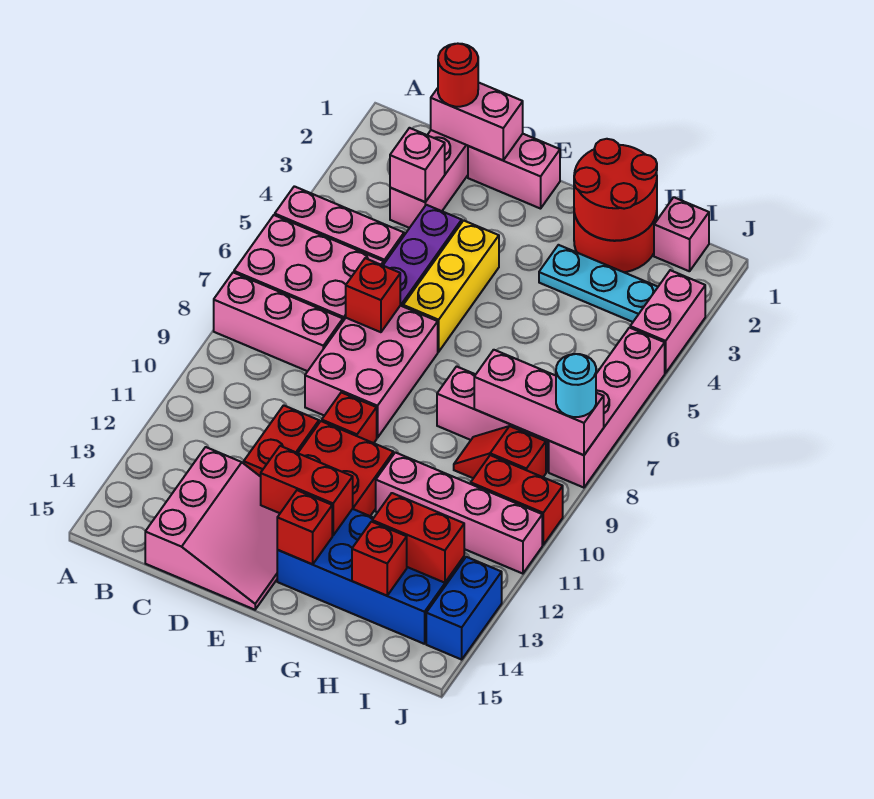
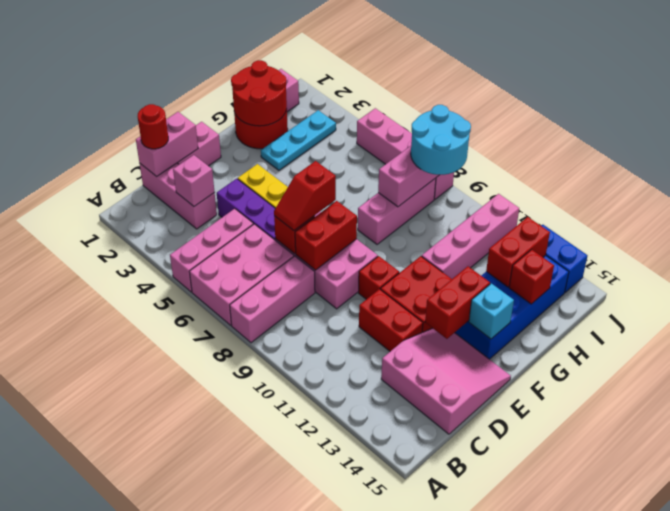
red 1x1 brick [277,490,332,564] -> cyan 1x1 brick [469,283,514,339]
red 1x2 slope [454,426,546,478] -> red 1x2 slope moved to [274,161,336,231]
red 1x2 brick [471,455,563,545] -> red 1x2 brick moved to [295,201,357,270]
pink 1x2 brick [630,270,705,373] -> none
cyan 1x1 round brick [556,354,596,417] -> cyan 2x2 round brick [411,105,471,175]

